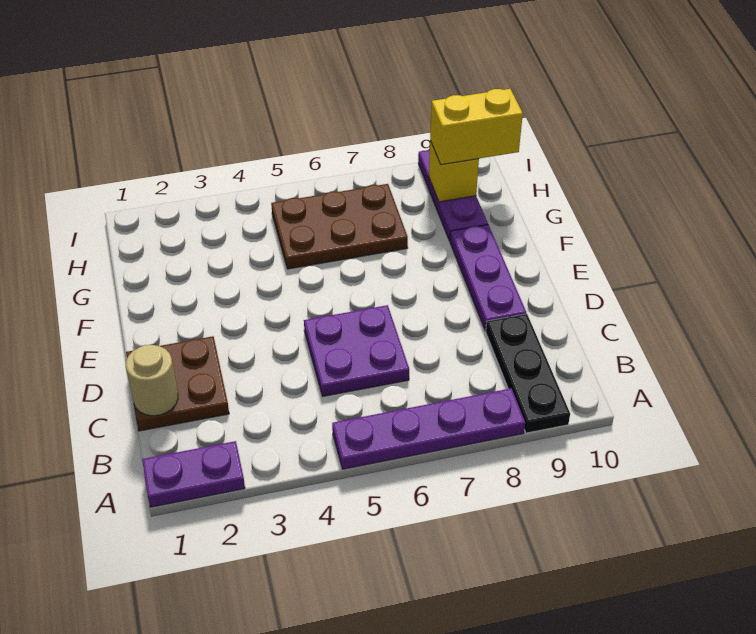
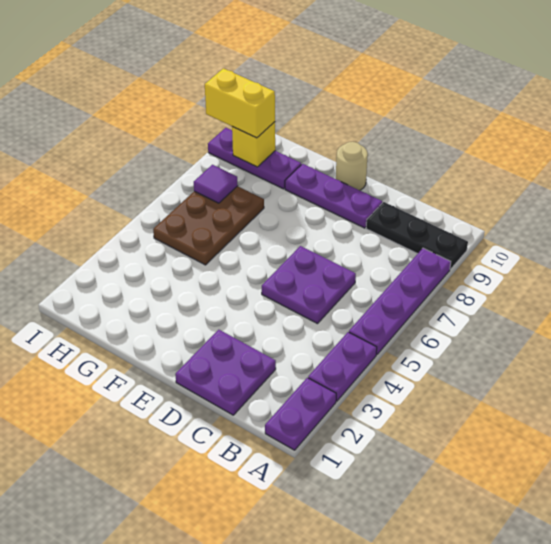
none -> purple 1x2 plate [308,332,377,401]
brown 2x2 plate [126,336,229,431] -> purple 2x2 plate [175,330,276,415]
tan 1x1 round brick [126,345,178,416] -> tan 1x1 round brick moved to [336,142,368,190]
none -> purple 1x1 tile [194,165,238,203]
yellow 1x2 brick [430,89,523,165] -> yellow 1x2 brick turned to [205,68,275,138]

